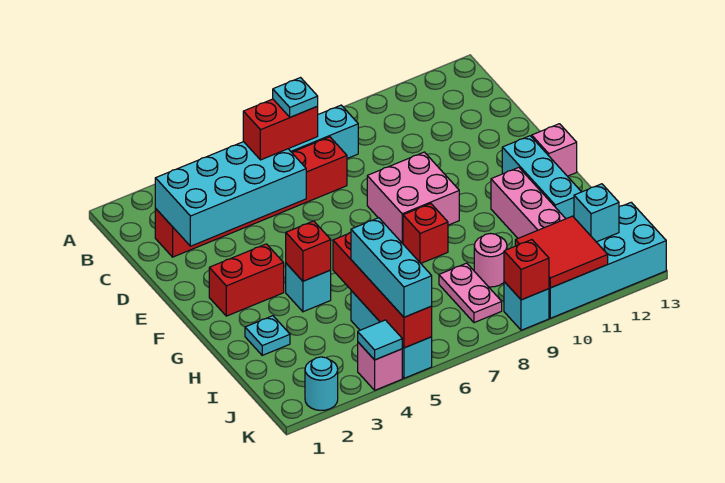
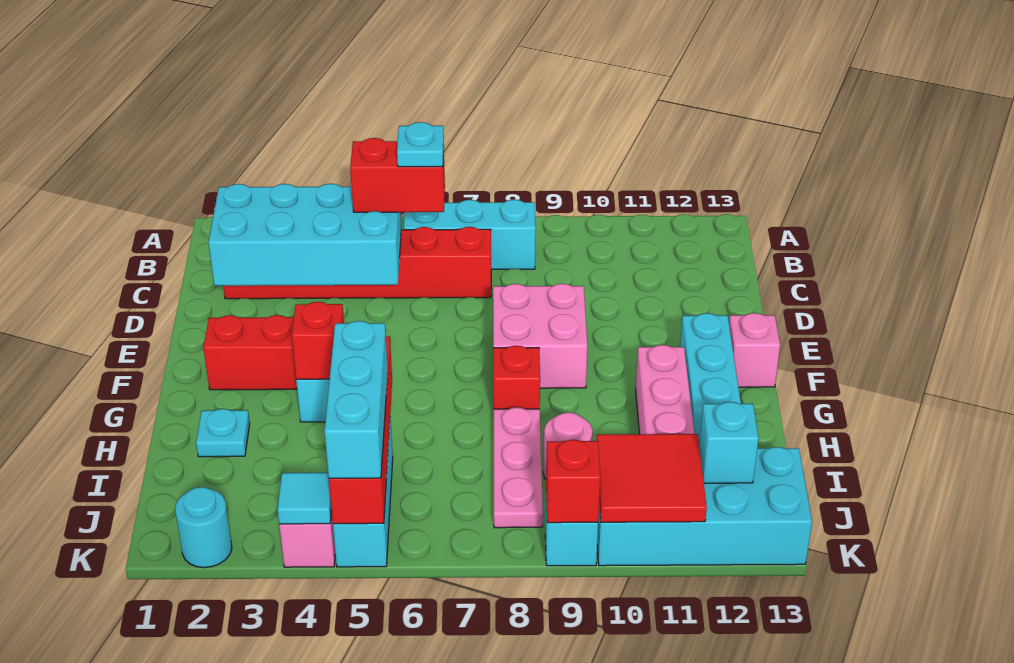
pink 1x2 plate [439,263,502,323] -> pink 1x3 plate [494,407,543,528]

